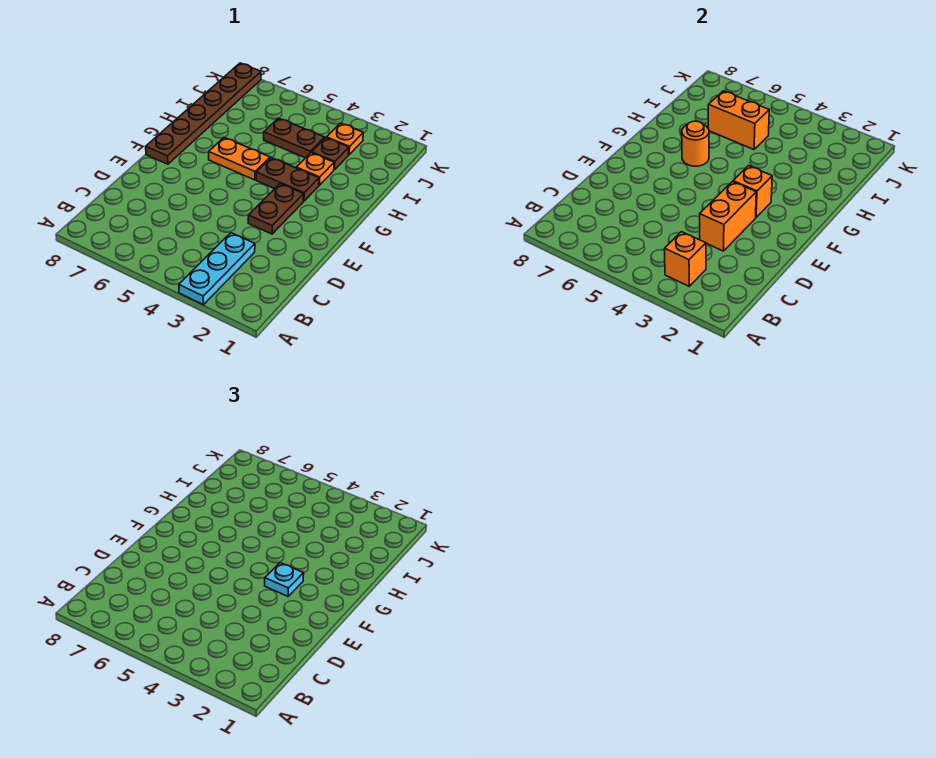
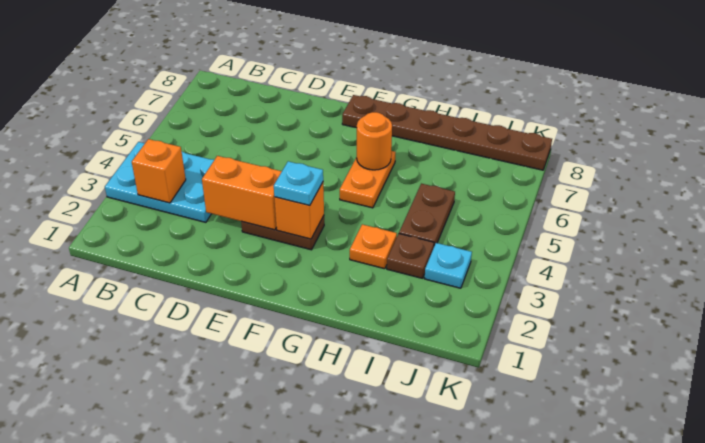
cyan 1x3 plate [179,233,255,305] -> cyan 2x3 plate [105,142,214,222]
brown 1x2 plate [256,158,319,201] -> none
orange 1x2 brick [708,91,769,150] -> none
orange 1x1 plate [327,123,363,155] -> cyan 1x1 plate [424,243,472,288]

